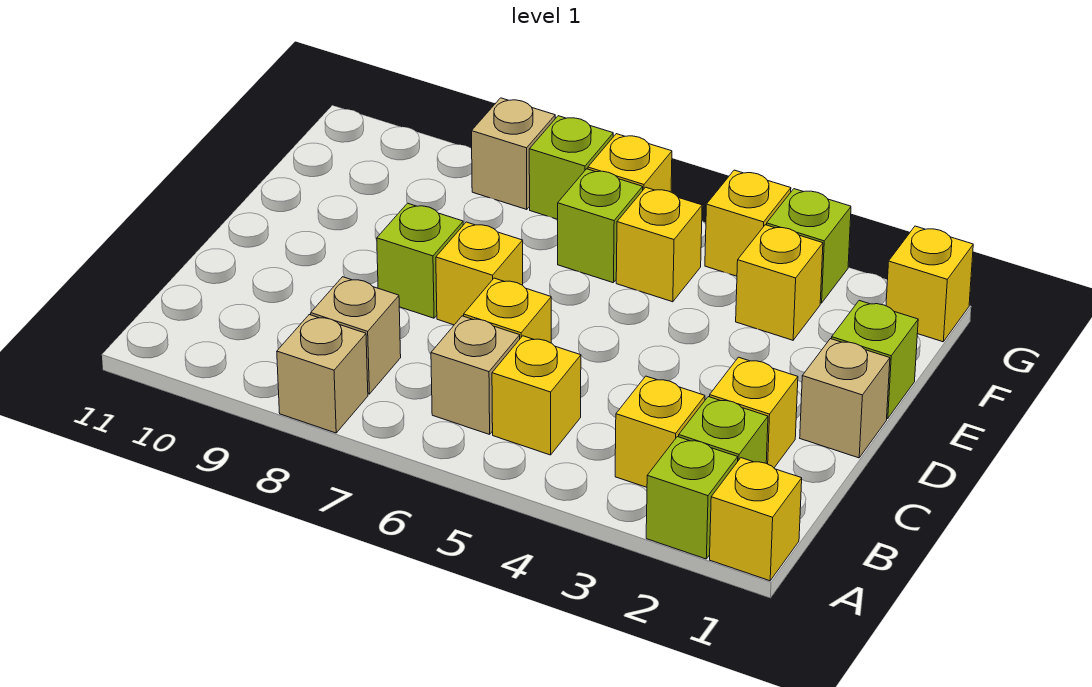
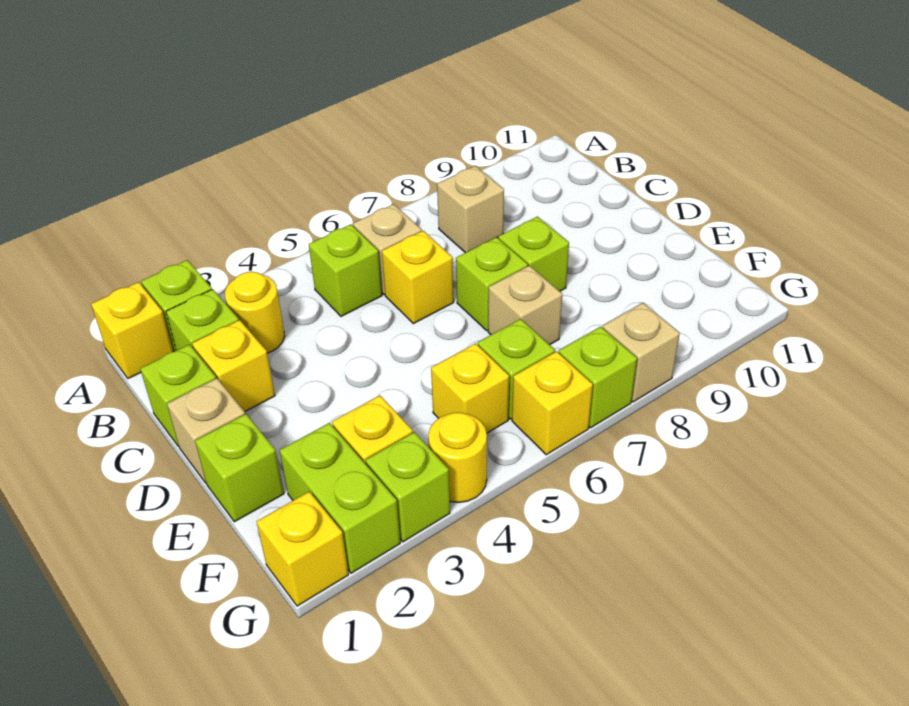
tan 1x1 brick [277,315,368,433] -> tan 1x1 brick moved to [488,265,562,345]
yellow 1x1 brick [615,376,705,487] -> yellow 1x1 round brick [225,272,285,353]
yellow 1x1 brick [492,336,581,455] -> lime 1x1 brick [309,224,382,316]
none -> lime 1x1 brick [140,344,216,446]
yellow 1x1 brick [436,222,523,325] -> lime 1x1 brick [456,237,528,331]
none -> lime 1x2 brick [280,423,400,573]
yellow 1x1 brick [705,170,791,276] -> yellow 1x1 round brick [428,412,487,503]

